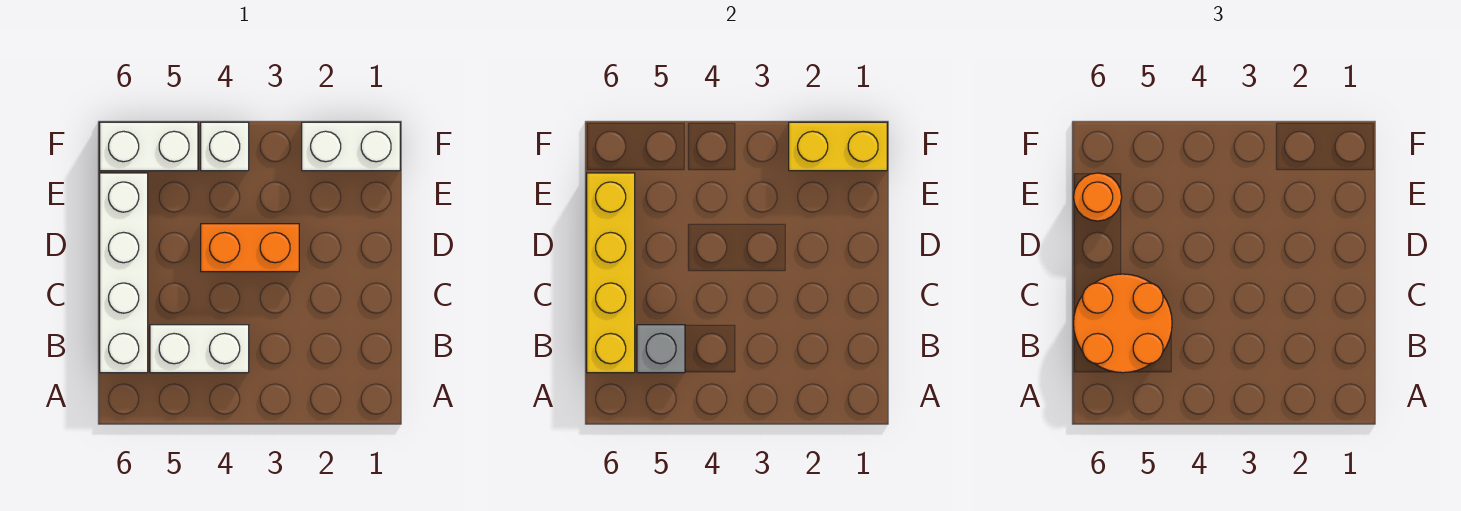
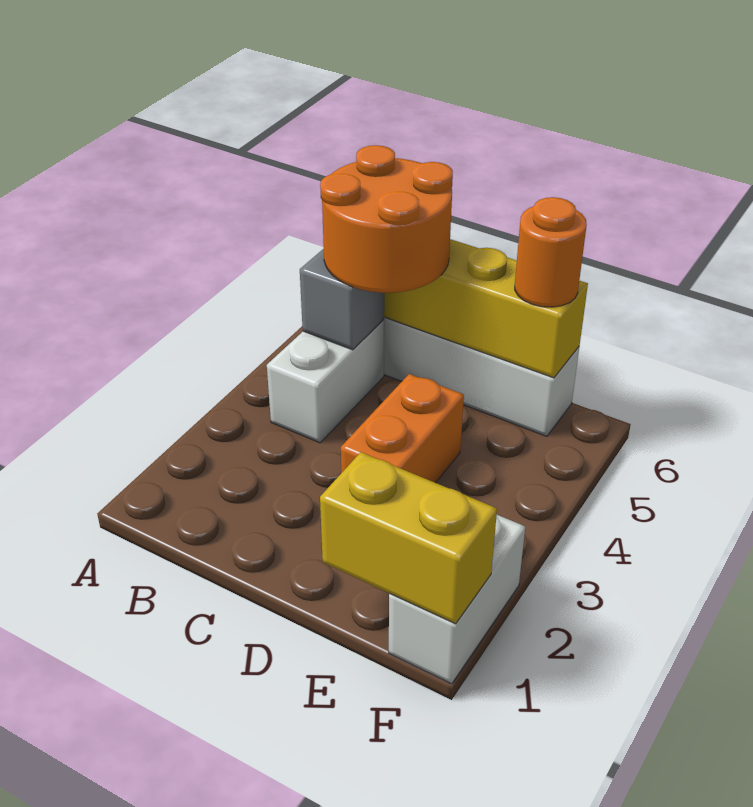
yellow 1x2 brick [789,122,887,171] -> yellow 1x2 brick turned to [320,452,497,624]
white 1x1 brick [201,122,249,171] -> none
white 1x2 brick [100,122,198,171] -> none

